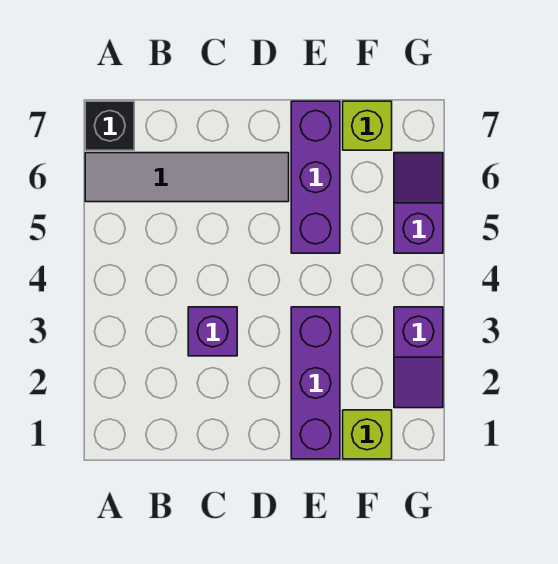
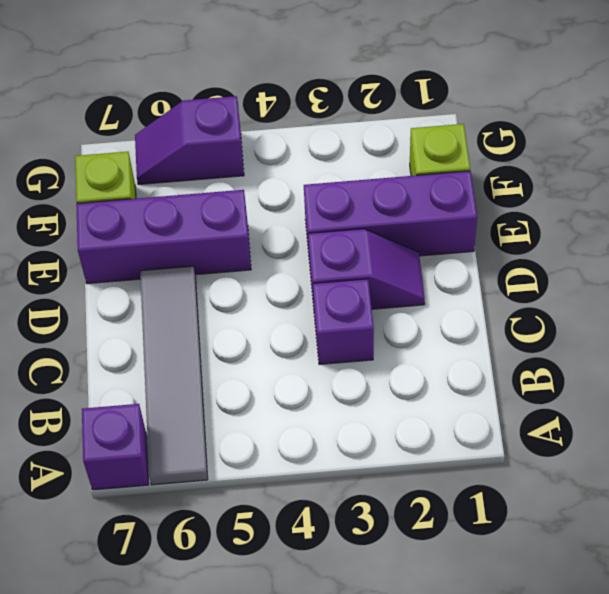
black 1x1 brick [85,101,134,150] -> purple 1x1 brick [82,404,149,490]
purple 1x2 slope [394,307,443,408] -> purple 1x2 slope moved to [308,229,425,309]

